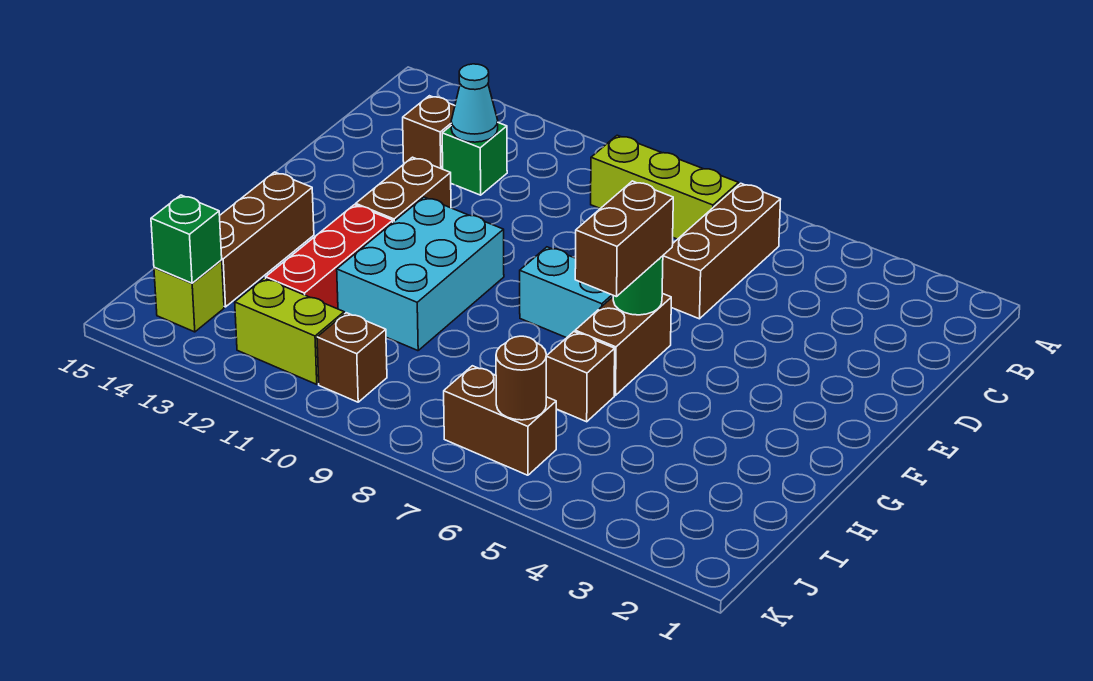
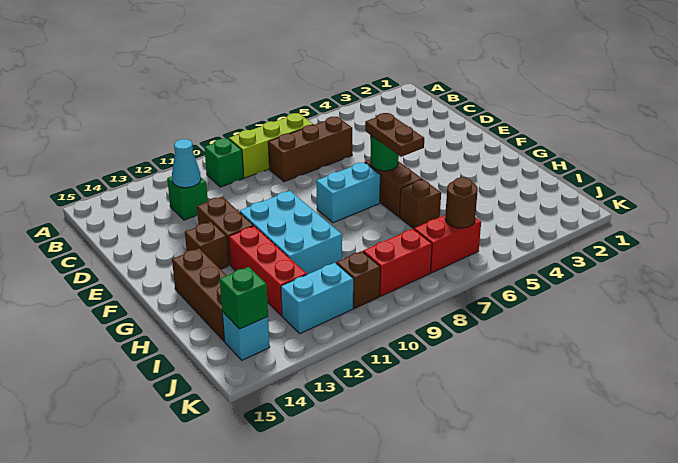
brown 1x3 brick [662,183,781,319] -> brown 1x3 brick turned to [268,117,352,182]
none -> green 1x1 brick [204,138,244,187]
brown 1x1 brick [403,96,455,169] -> brown 1x1 brick moved to [185,222,229,269]
brown 1x2 brick [575,181,673,297] -> brown 1x2 plate [365,113,424,157]
brown 1x2 brick [444,366,556,475] -> red 1x2 brick [414,215,481,273]
none -> red 1x2 brick [363,229,432,296]
lime 1x2 brick [235,278,344,384] -> cyan 1x2 brick [281,263,353,333]
lime 1x1 brick [154,260,224,332] -> cyan 1x1 brick [222,312,270,360]

